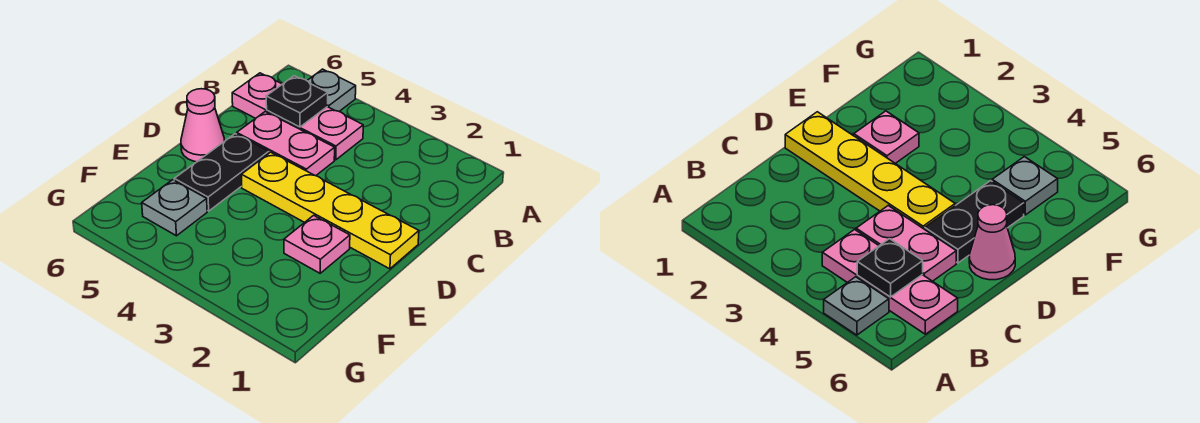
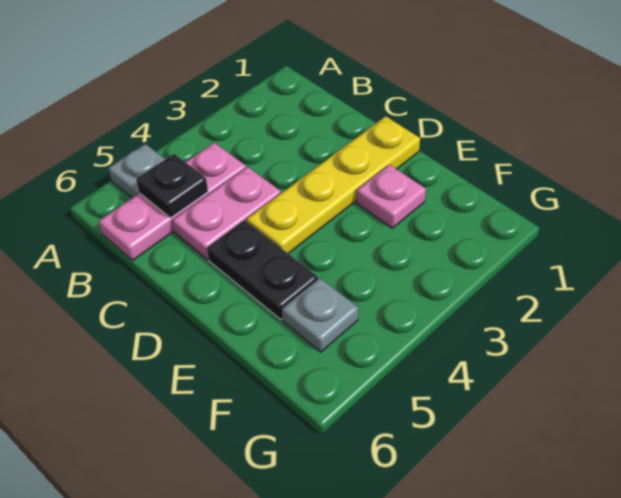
pink 1x1 cone [181,89,224,162] -> none

